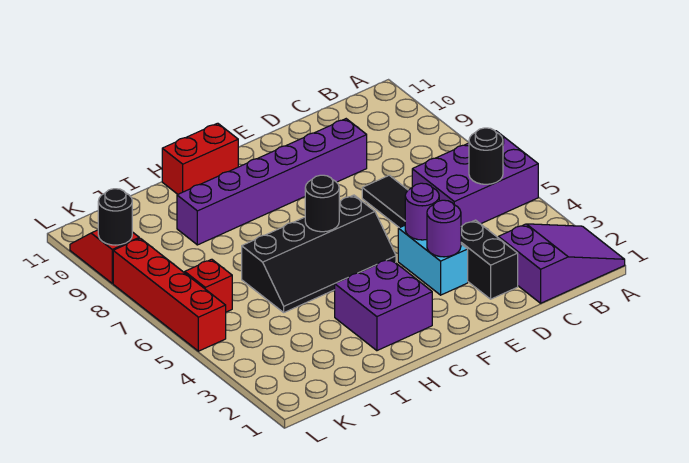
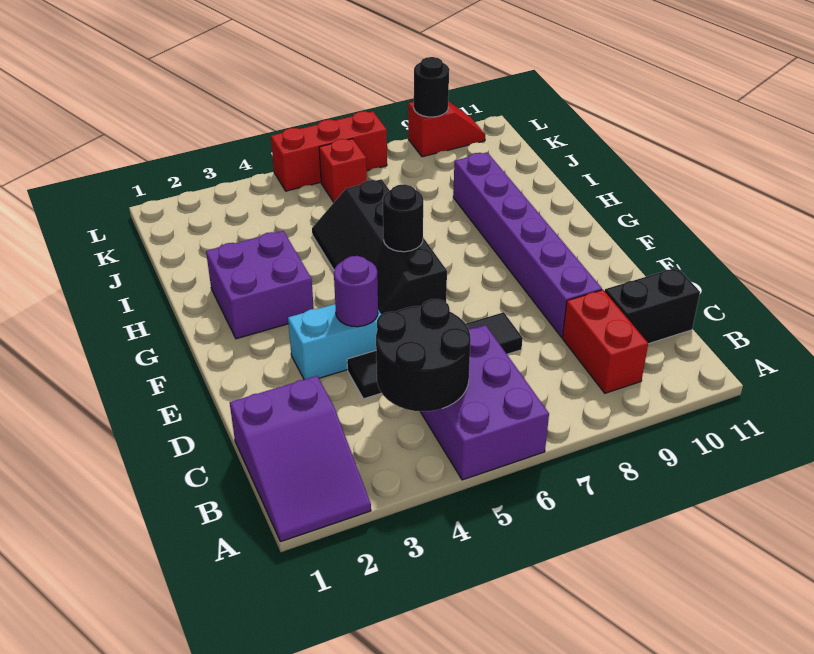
black 1x1 round brick [469,128,503,184] -> black 2x2 round brick [376,299,471,411]
black 1x2 brick [461,220,518,299] -> black 1x2 brick moved to [605,267,700,344]
purple 1x1 round brick [427,200,461,257] -> none
red 1x2 brick [162,123,238,194] -> red 1x2 brick moved to [562,290,648,393]
red 1x4 brick [113,238,226,351] -> red 1x3 brick [271,111,387,191]

